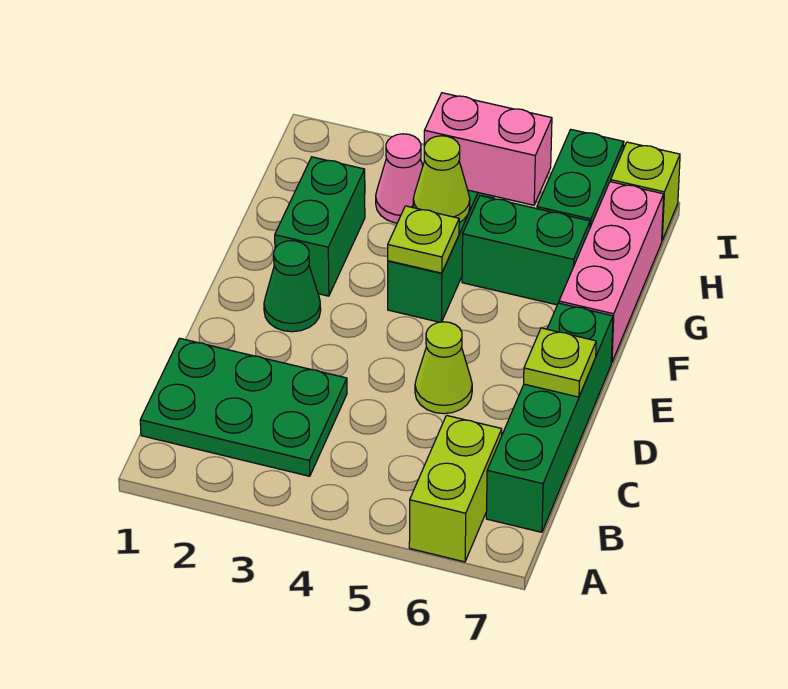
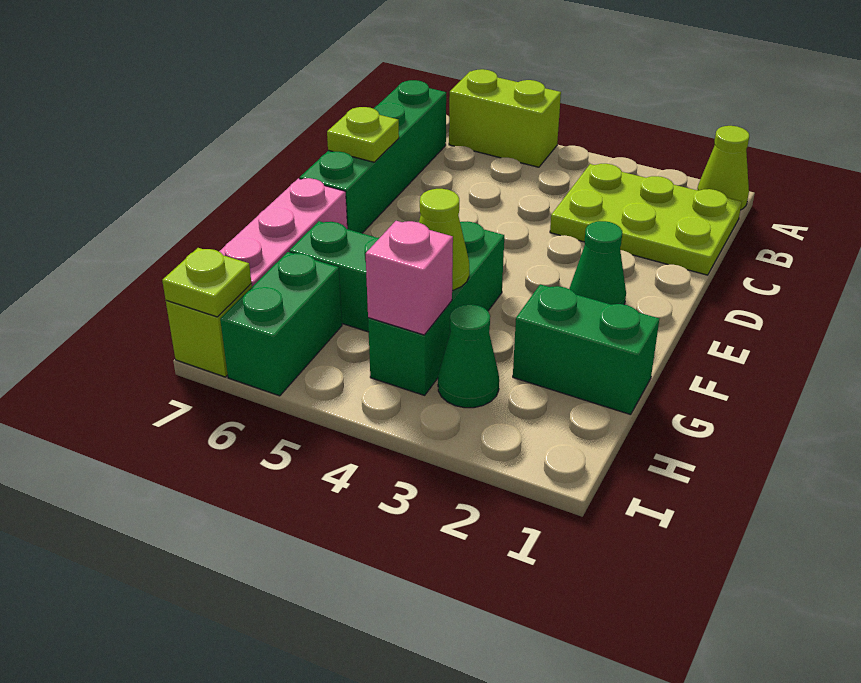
lime 1x2 brick [409,415,502,562] -> lime 1x2 brick turned to [449,69,561,167]
green 2x3 plate [140,338,347,476] -> lime 2x3 plate [550,164,742,275]
lime 1x1 cone [415,322,472,414] -> lime 1x1 cone moved to [697,126,749,210]
green 1x2 brick [275,157,365,296] -> green 1x2 brick turned to [513,284,659,415]
lime 1x1 plate [388,206,459,273] -> lime 1x1 plate moved to [162,248,251,317]
pink 1x1 cone [376,134,423,223] -> green 1x1 cone [438,304,499,408]
pink 1x2 brick [424,93,552,205] -> pink 1x1 brick [366,221,453,335]

